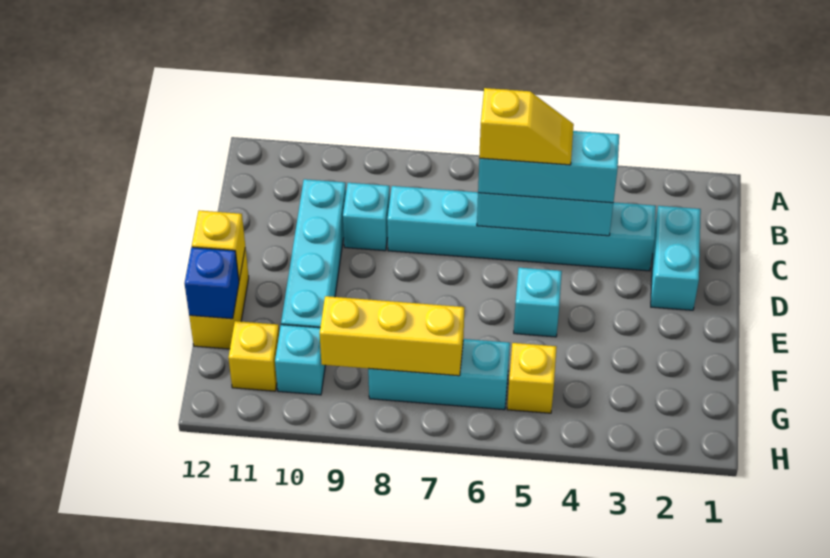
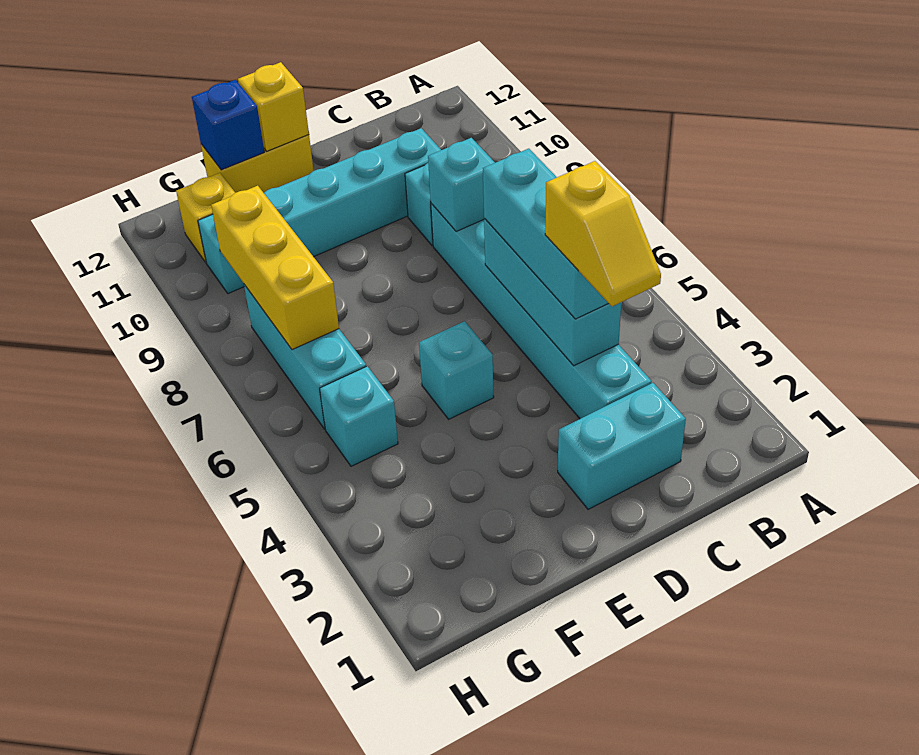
yellow 1x2 slope [479,88,574,165] -> yellow 1x2 slope moved to [545,161,661,306]
none -> cyan 1x1 brick [428,138,495,232]
yellow 1x1 brick [507,343,557,413] -> cyan 1x1 brick [320,366,398,466]

